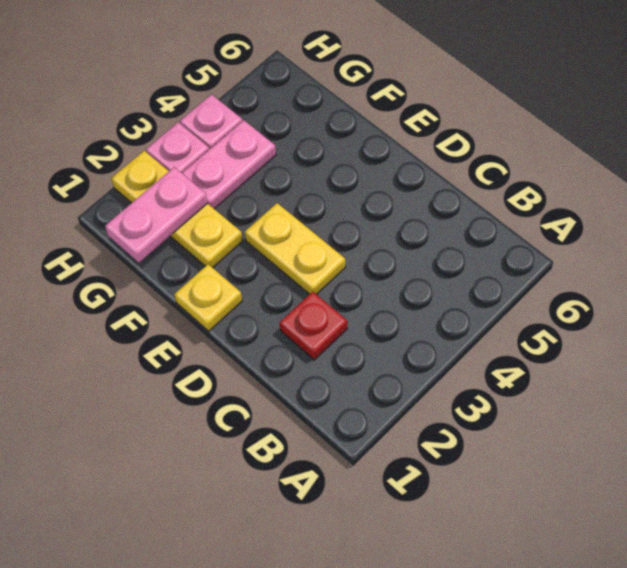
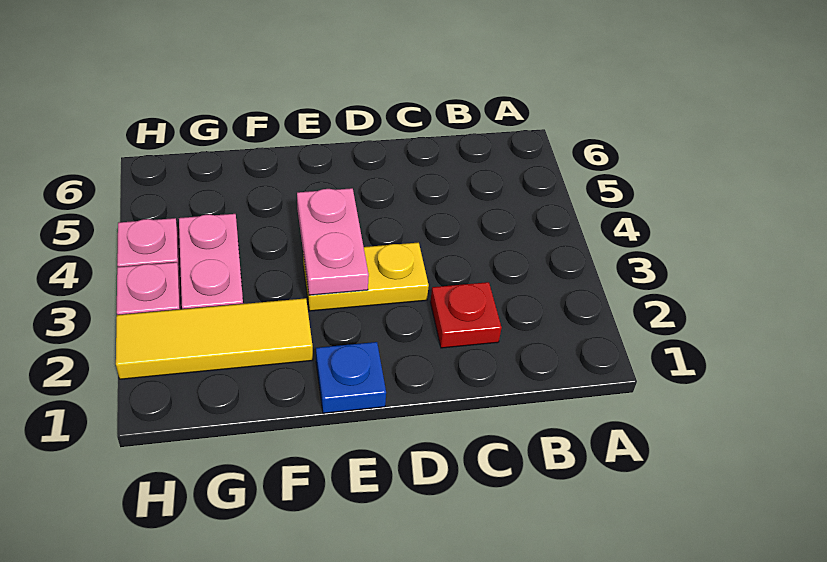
yellow 1x1 plate [174,264,242,331] -> blue 1x1 plate [316,342,386,413]
yellow 1x3 plate [111,151,243,268] -> yellow 1x3 tile [116,298,313,379]
pink 1x2 plate [105,167,208,262] -> pink 1x2 plate moved to [297,188,369,295]

